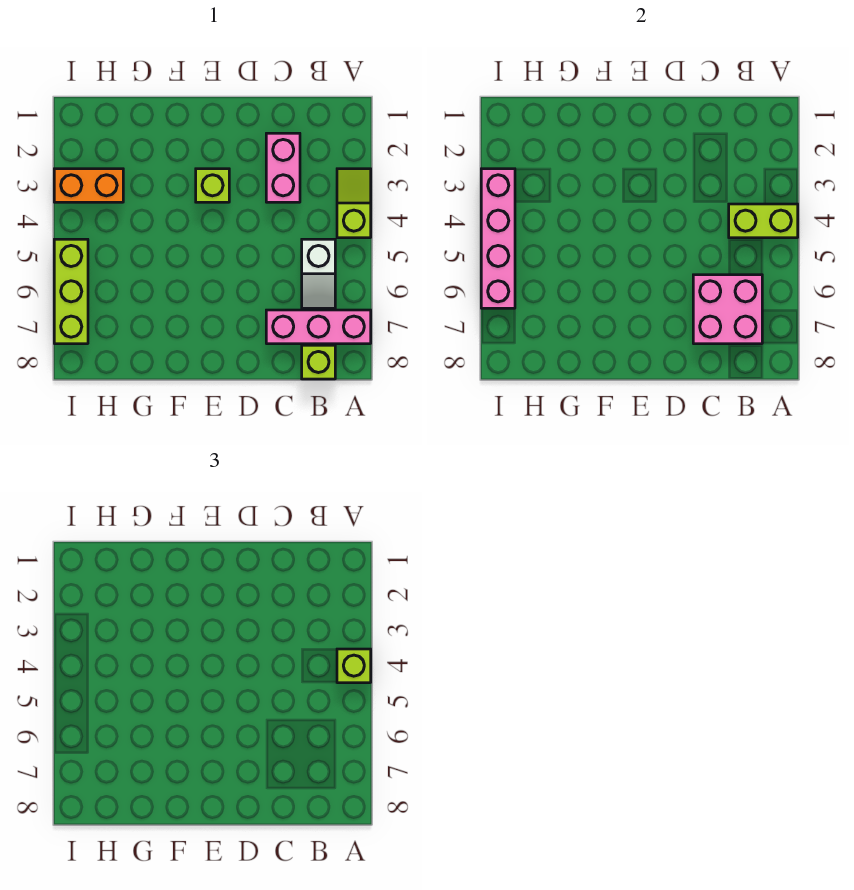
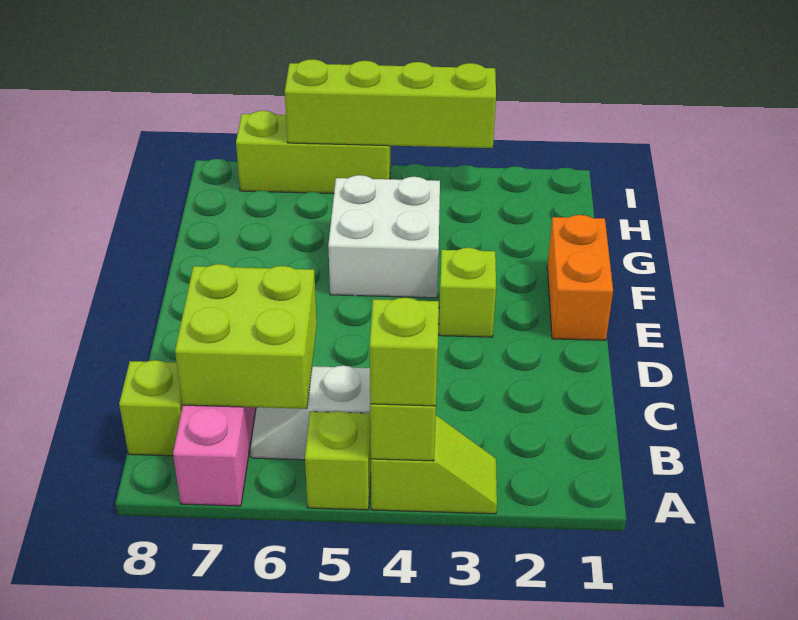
none -> lime 1x1 brick [305,411,371,510]
pink 2x2 brick [693,275,762,344] -> lime 2x2 brick [175,264,317,409]
pink 1x2 brick [266,133,300,202] -> none
none -> white 2x2 brick [328,175,440,298]
orange 1x2 brick [54,169,123,202] -> orange 1x2 brick moved to [547,215,613,340]
pink 1x4 brick [481,169,515,308] -> lime 1x4 brick [285,59,496,148]

